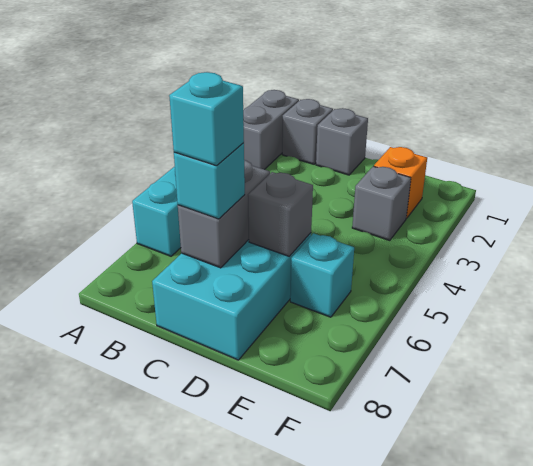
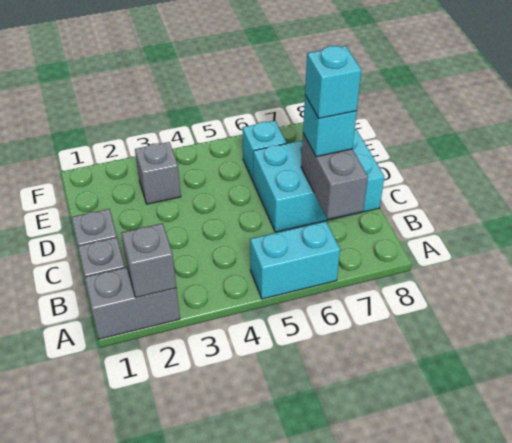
grey 1x2 brick [178,160,270,268] -> grey 1x2 brick turned to [301,133,368,219]
grey 1x1 brick [248,172,313,256] -> grey 1x1 brick moved to [121,223,176,298]
orange 1x1 brick [374,147,427,218] -> none

